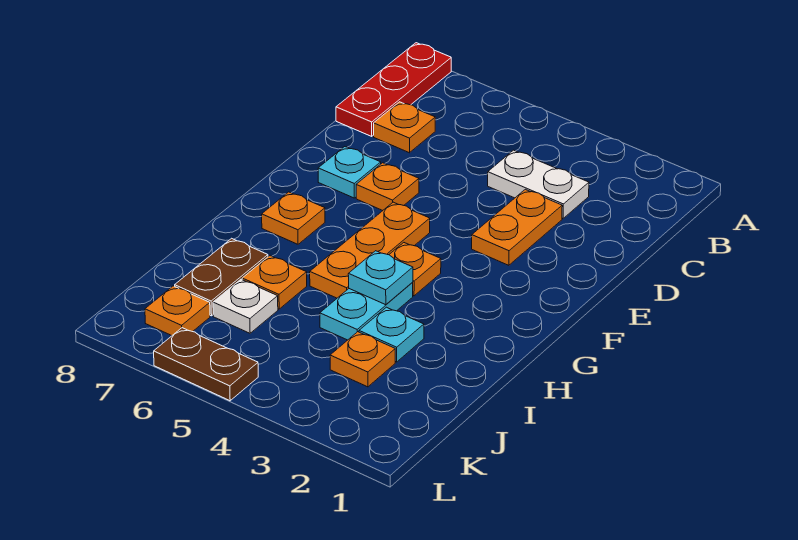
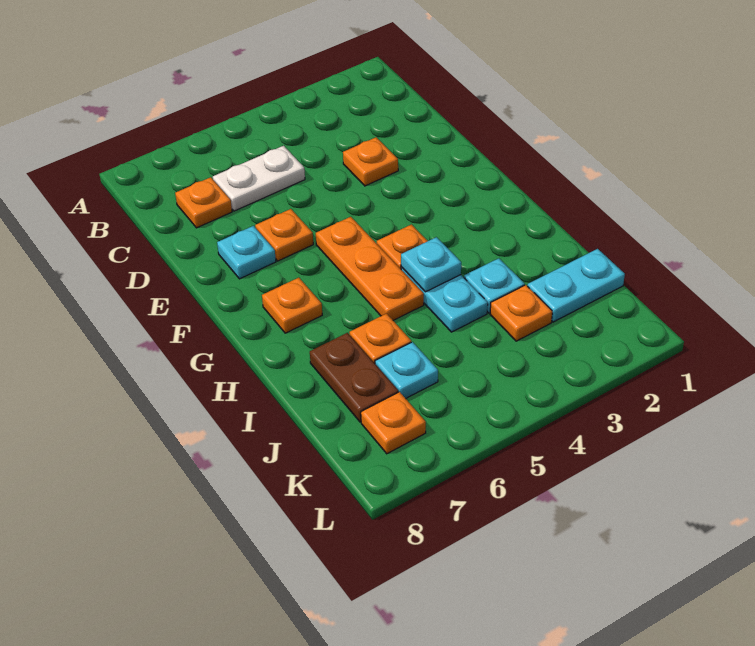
red 1x3 plate [336,43,451,136] -> none
white 1x2 plate [488,150,589,218] -> white 1x2 plate moved to [213,146,305,211]
orange 1x2 plate [472,189,562,265] -> orange 1x1 plate [343,137,398,186]
none -> cyan 1x2 plate [528,249,625,322]
white 1x1 plate [213,279,278,333] -> cyan 1x1 plate [375,342,438,399]
brown 1x2 plate [154,328,258,401] -> none

